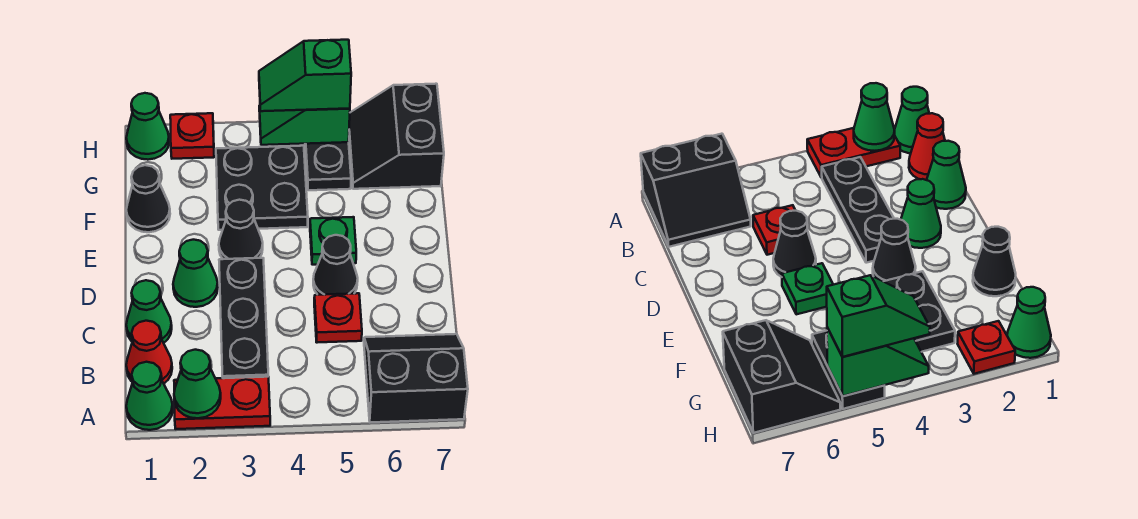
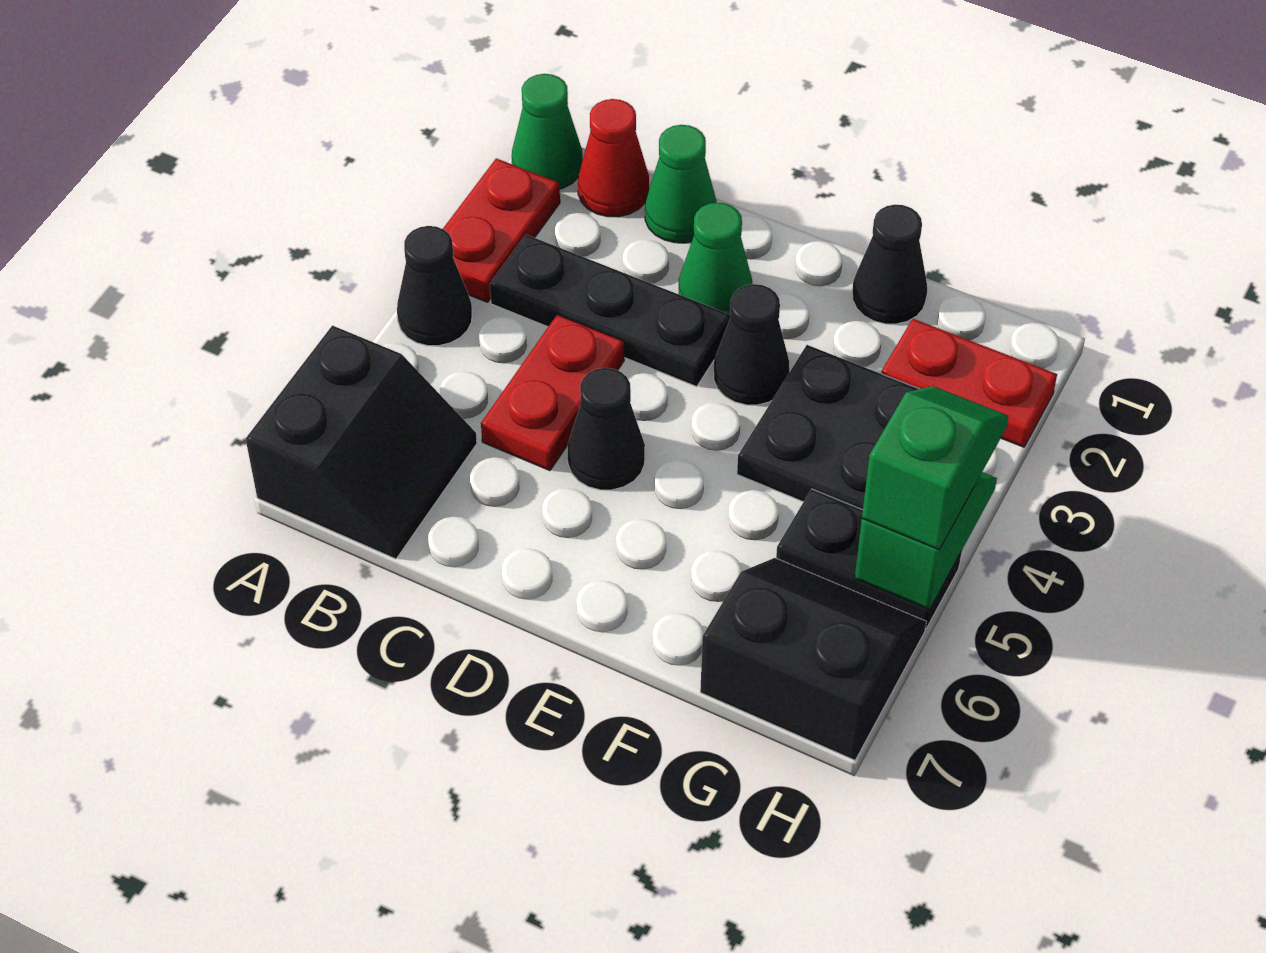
green 1x1 cone [174,350,221,418] -> none
none -> black 1x1 cone [397,226,472,346]
red 1x1 plate [314,293,362,343] -> red 1x2 plate [481,314,624,471]
green 1x1 plate [310,217,356,265] -> none
green 1x1 cone [126,93,169,160] -> none
red 1x1 plate [170,113,214,159] -> red 1x2 plate [881,319,1057,447]

